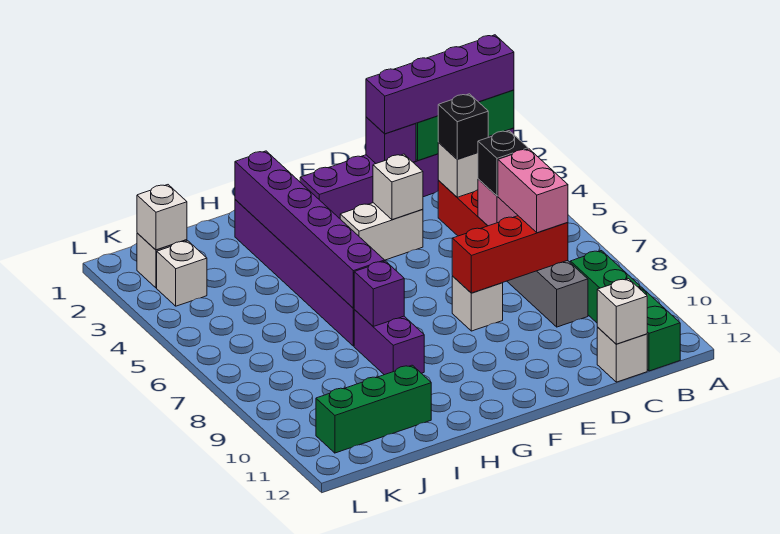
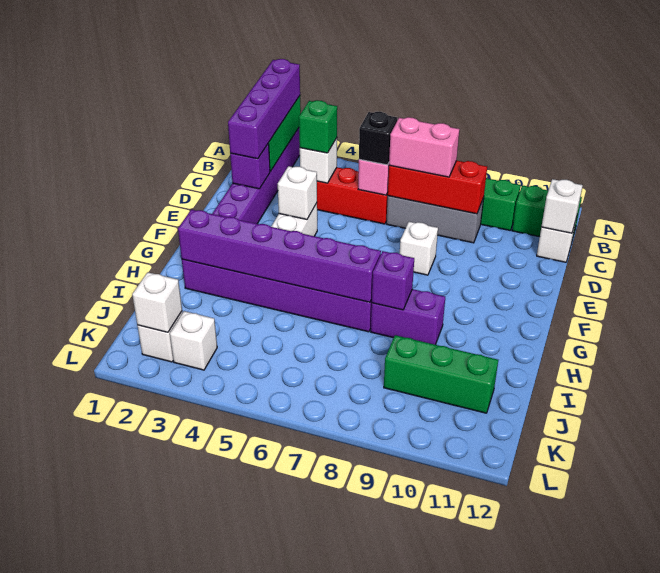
black 1x1 brick [438,94,488,159] -> green 1x1 brick [299,100,337,153]
red 1x3 brick [452,216,568,293] -> red 1x3 brick turned to [388,161,487,214]
green 1x3 brick [316,365,431,453] -> green 1x3 brick turned to [384,335,498,413]

